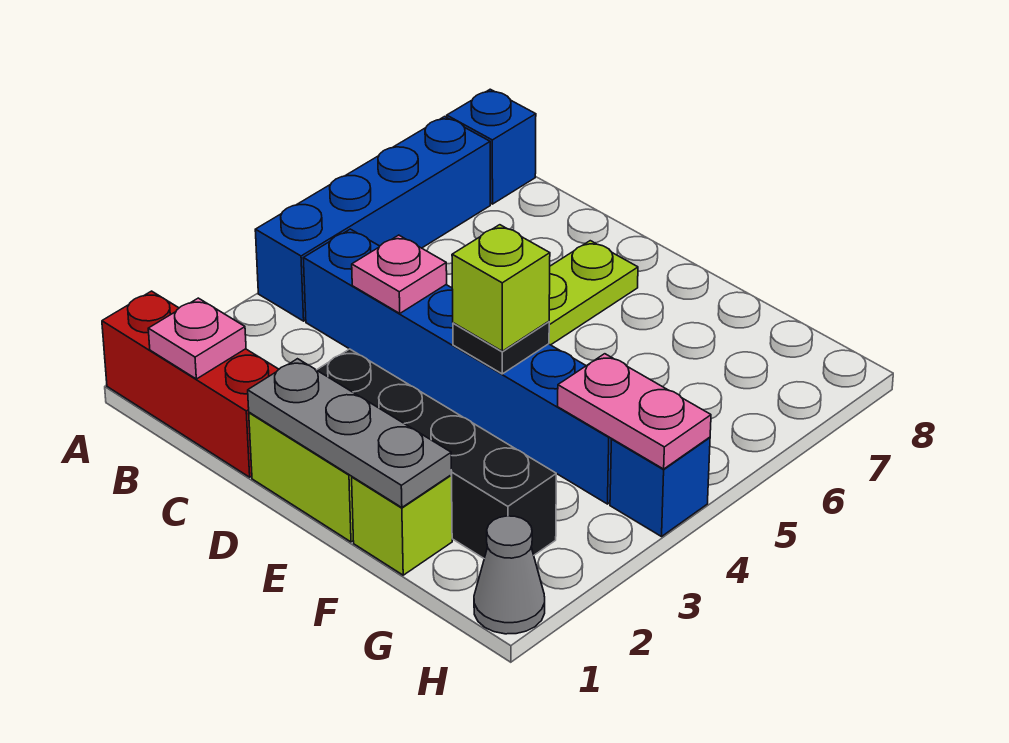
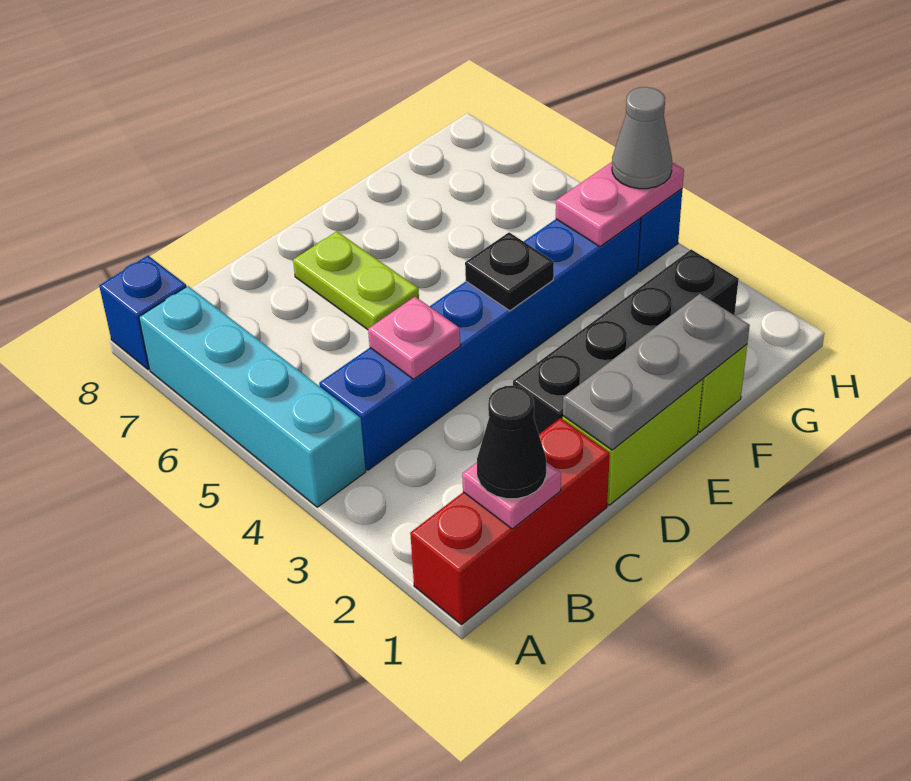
blue 1x4 brick [255,117,490,321] -> cyan 1x4 brick [139,286,366,507]
none -> black 1x1 cone [477,386,546,499]
lime 1x1 brick [452,225,550,351] -> none
grey 1x1 cone [474,516,545,634] -> grey 1x1 cone moved to [612,87,672,189]

